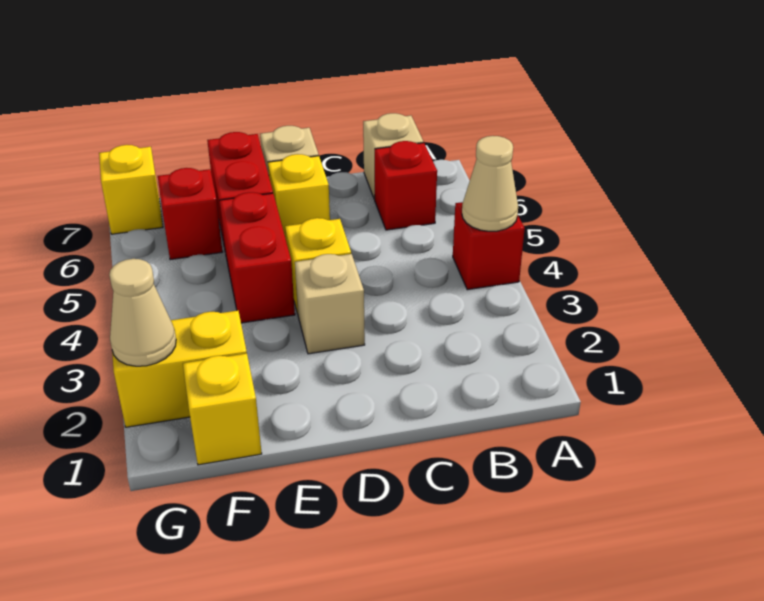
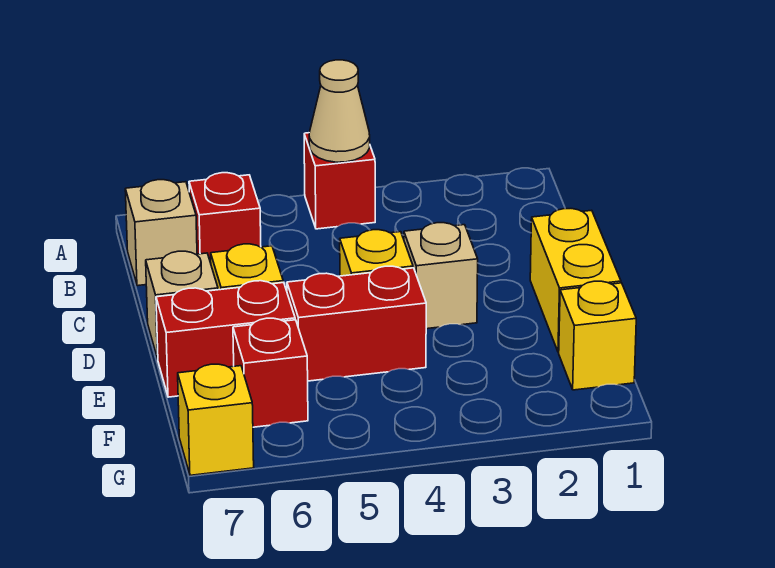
yellow 1x2 brick [112,311,247,427] -> yellow 1x2 brick moved to [530,209,621,352]
tan 1x1 cone [109,259,176,366] -> none

